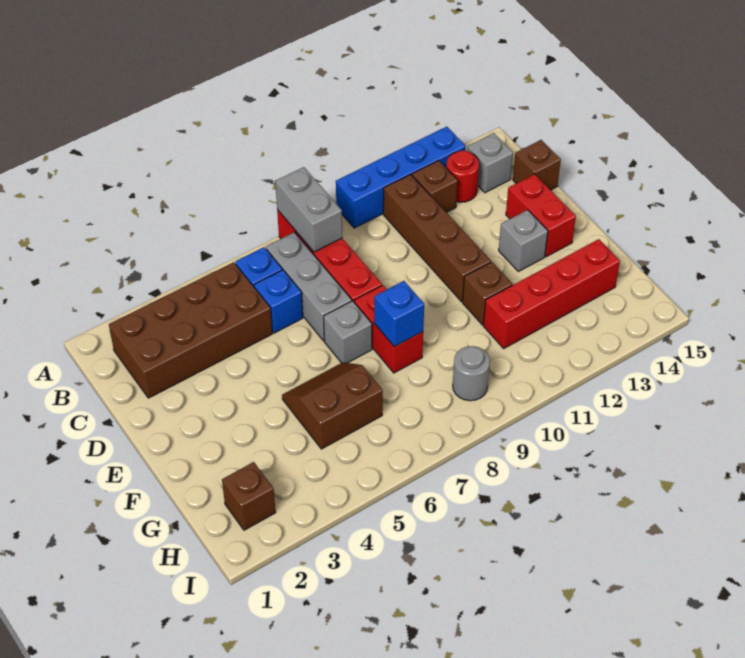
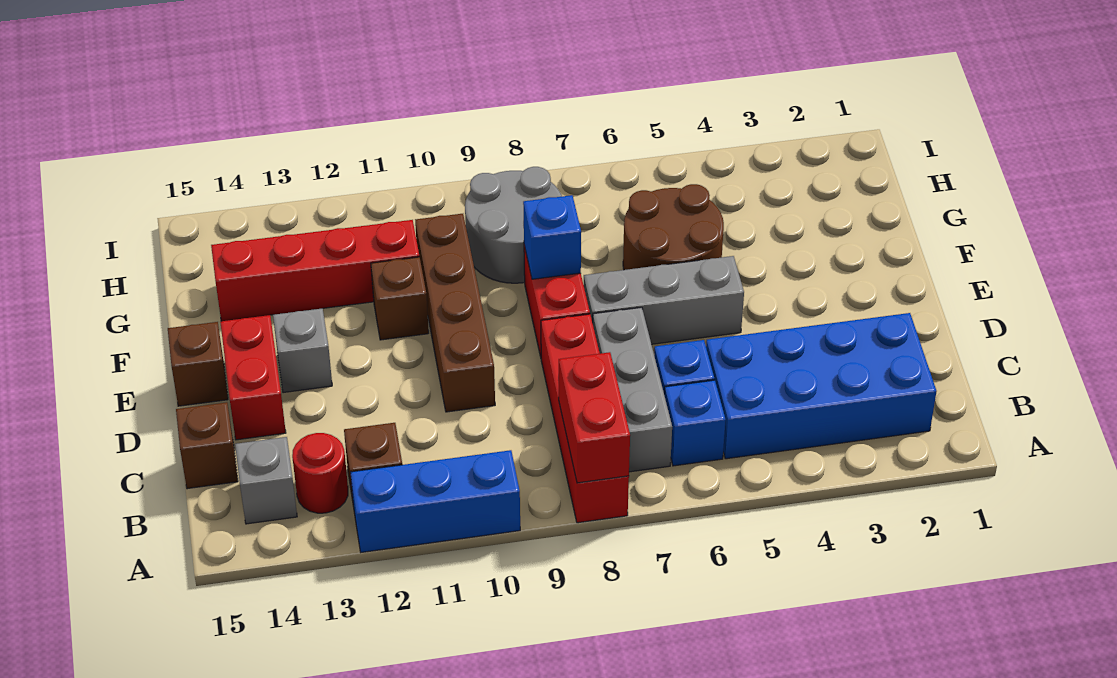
grey 1x2 brick [275,167,342,252] -> red 1x2 brick [559,352,630,483]
blue 1x4 brick [336,127,466,228] -> blue 1x3 brick [350,450,520,552]
brown 2x4 brick [109,262,272,398] -> blue 2x4 brick [706,313,937,459]
brown 1x4 brick [383,174,491,302] -> brown 1x4 brick moved to [415,214,495,412]
grey 1x1 brick [324,301,372,363] -> grey 1x3 brick [584,256,744,344]
brown 2x2 slope [282,362,383,449] -> brown 2x2 round brick [623,184,724,270]
brown 1x1 brick [222,462,276,530] -> brown 1x1 brick moved to [168,322,228,406]
grey 1x1 round brick [453,346,490,401] -> grey 2x2 round brick [465,167,562,283]

